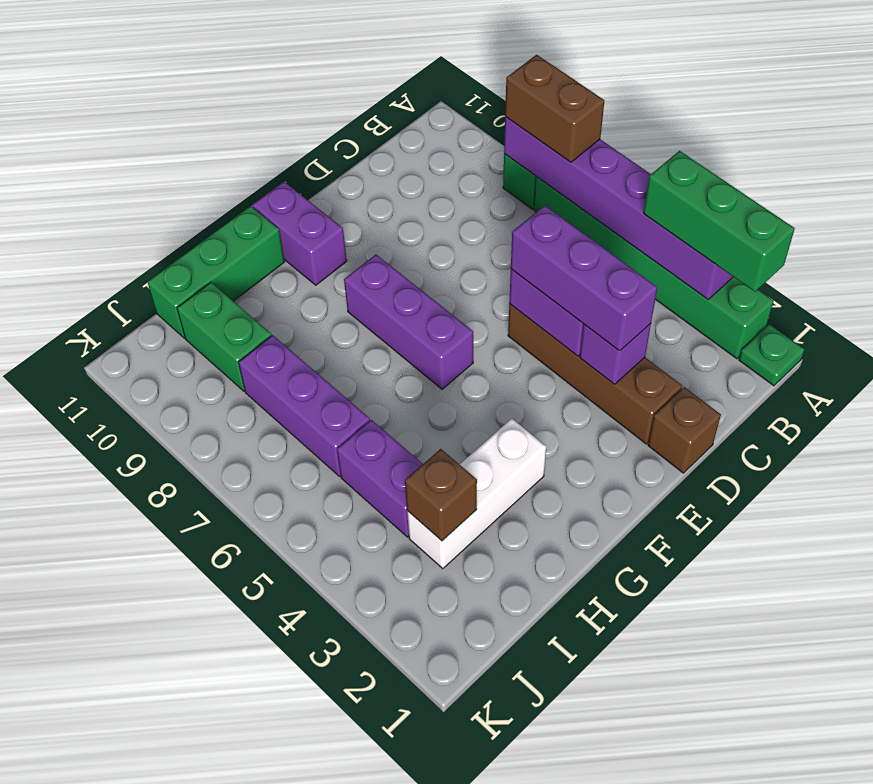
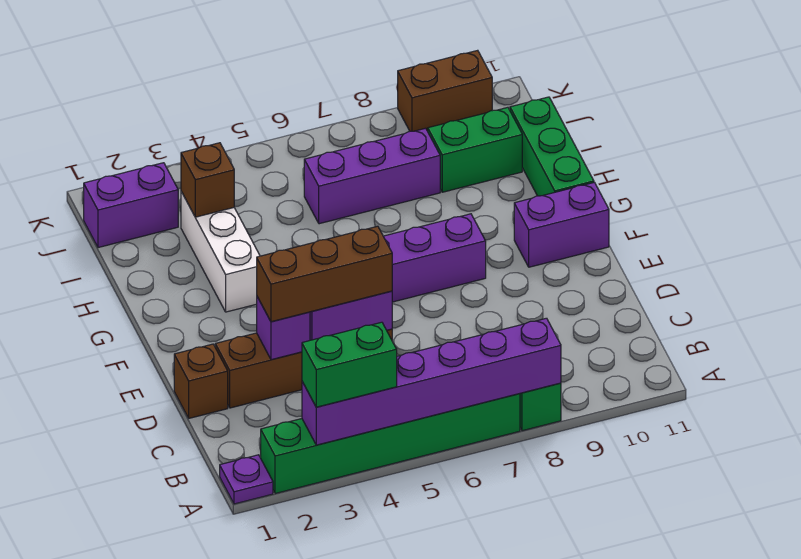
green 1x1 plate [739,324,805,386] -> purple 1x1 plate [220,455,273,504]
green 1x3 brick [644,151,795,292] -> green 1x2 brick [302,322,397,407]
brown 1x2 brick [505,55,604,162] -> brown 1x2 brick moved to [398,50,492,131]
purple 1x3 brick [511,205,657,351] -> brown 1x3 brick [257,226,392,322]
purple 1x2 brick [337,420,423,537] -> purple 1x2 brick moved to [84,163,178,248]

